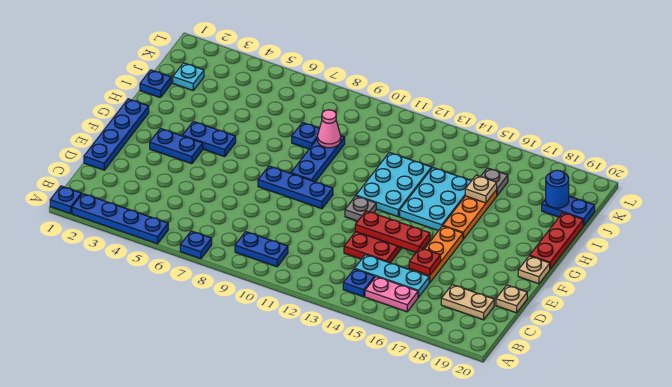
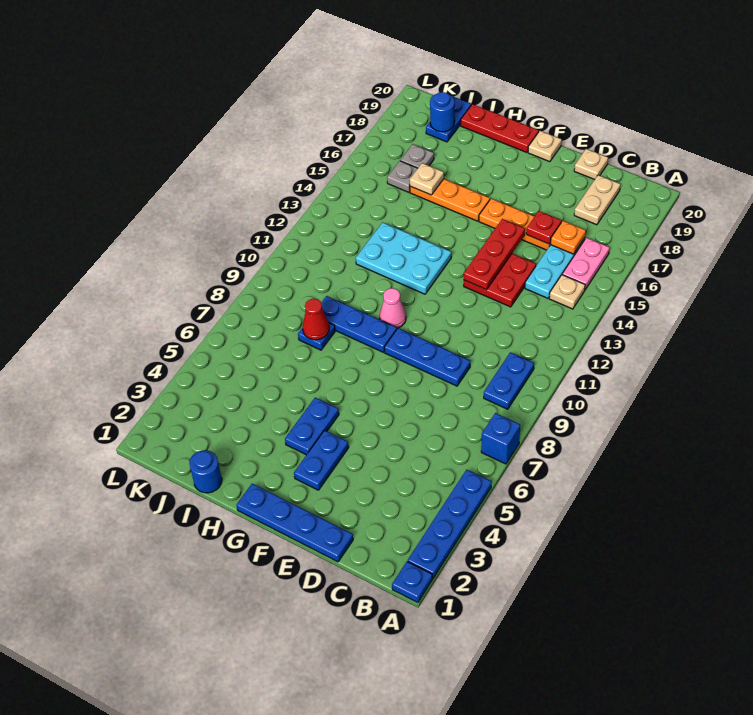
blue 1x1 plate [180,231,212,259] -> blue 1x1 brick [481,413,520,464]
blue 1x1 plate [343,269,375,297] -> tan 1x1 plate [549,275,585,309]
none -> orange 1x1 plate [550,221,586,254]
blue 1x3 plate [258,166,333,209] -> blue 1x3 plate turned to [384,328,470,386]
grey 1x1 plate [345,196,376,221] -> grey 1x1 plate moved to [400,144,434,168]
cyan 2x3 plate [400,168,471,231] -> none
blue 1x1 plate [140,70,171,98] -> blue 1x1 round brick [189,450,222,493]
none -> red 1x1 cone [303,299,329,340]
pink 1x1 cone [318,110,341,148] -> pink 1x1 cone moved to [380,288,406,328]
cyan 1x1 plate [173,63,204,90] -> none

